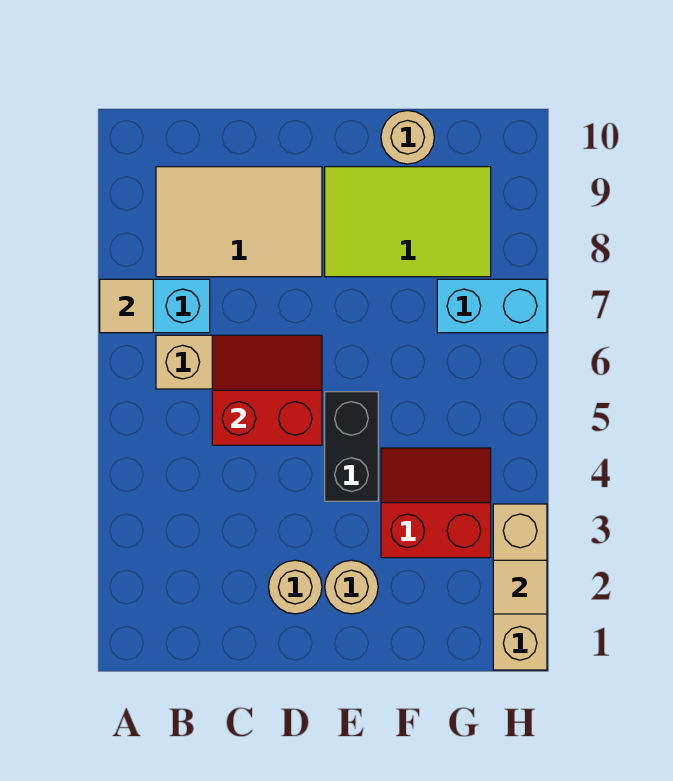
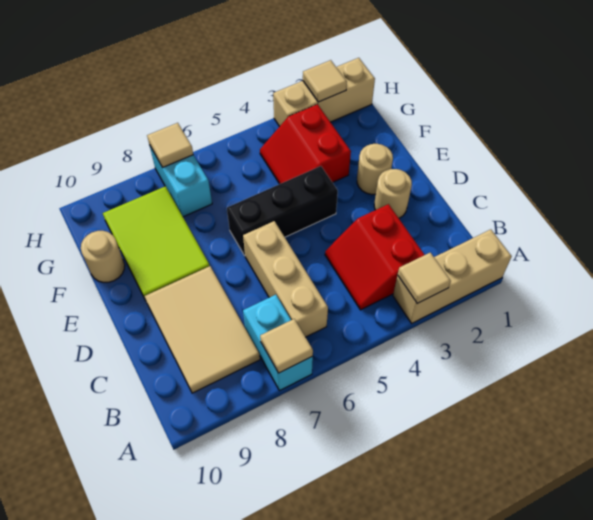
none -> tan 1x3 brick [393,230,512,323]
none -> tan 1x1 tile [398,253,451,303]
red 2x2 slope [212,335,322,445] -> red 2x2 slope moved to [325,204,424,310]
black 1x2 brick [325,392,378,501] -> black 1x3 brick [227,166,338,255]
none -> tan 1x1 tile [147,123,193,167]

